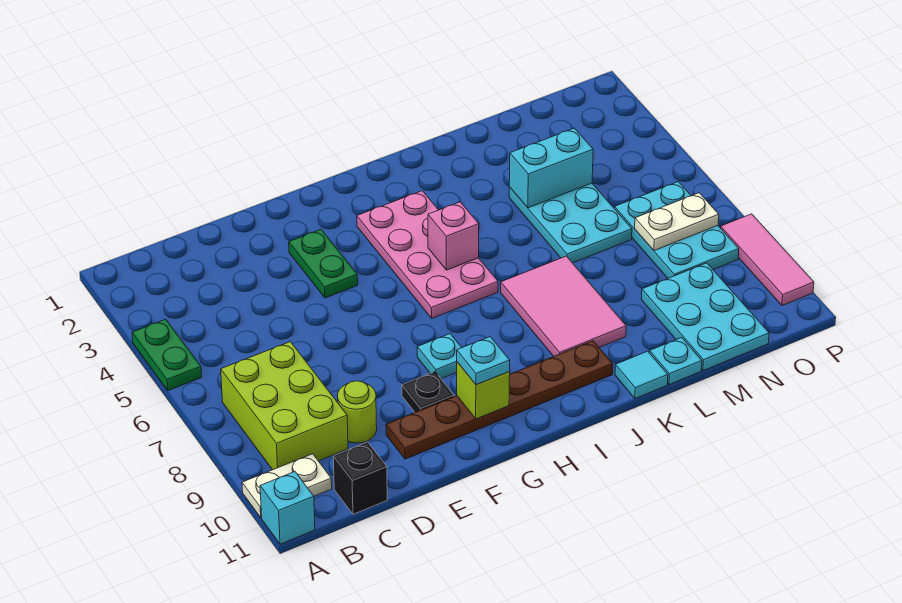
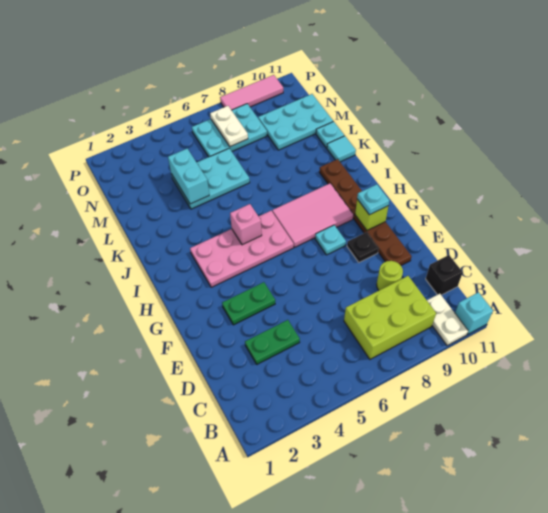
green 1x2 plate [132,319,202,390] -> green 1x2 plate moved to [245,320,300,364]
pink 2x3 tile [501,256,626,356] -> pink 2x3 tile moved to [272,183,353,247]

